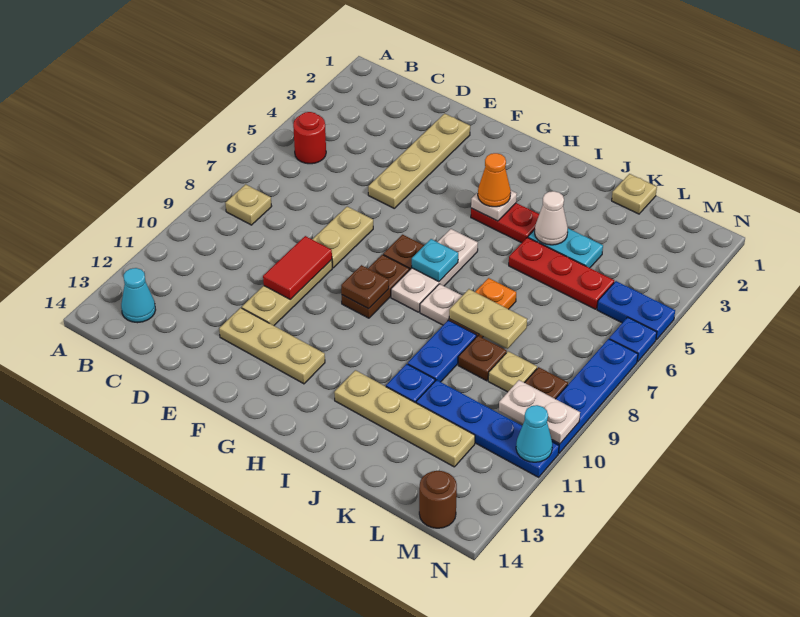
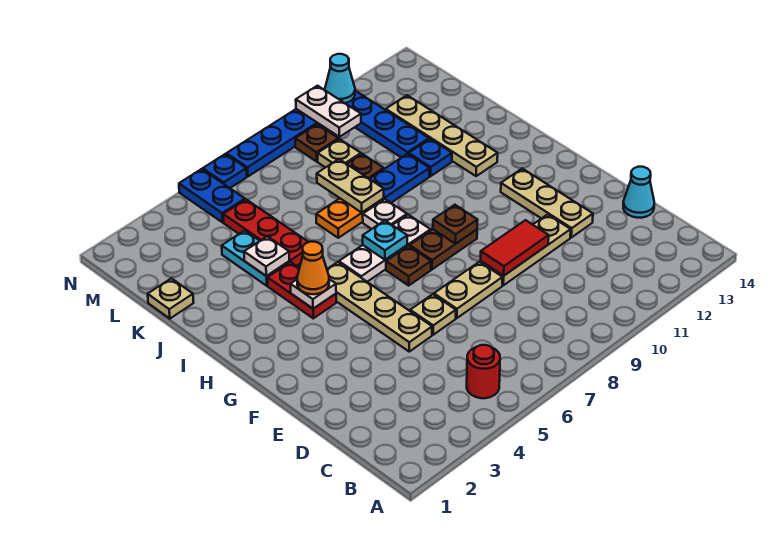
tan 1x1 plate [225,184,272,225] -> tan 1x1 plate moved to [410,294,456,335]
cyan 1x1 cone [121,268,156,323] -> cyan 1x1 cone moved to [623,167,654,218]
tan 1x4 plate [368,114,470,208] -> tan 1x4 plate turned to [327,262,432,352]
white 1x1 cone [535,191,568,245] -> white 1x1 plate [244,236,289,276]
brown 1x1 round brick [419,471,457,528] -> none

